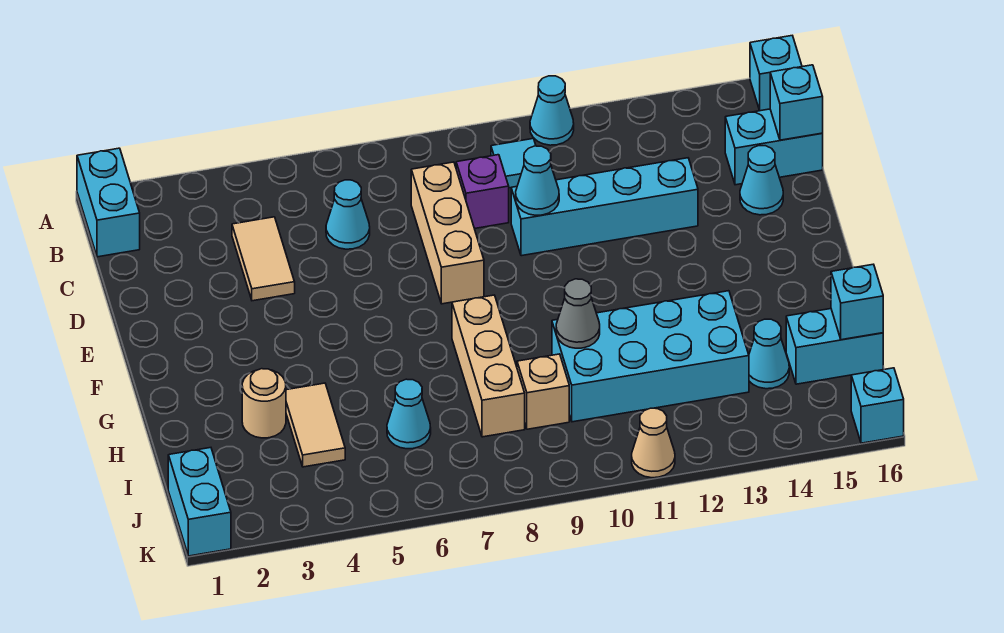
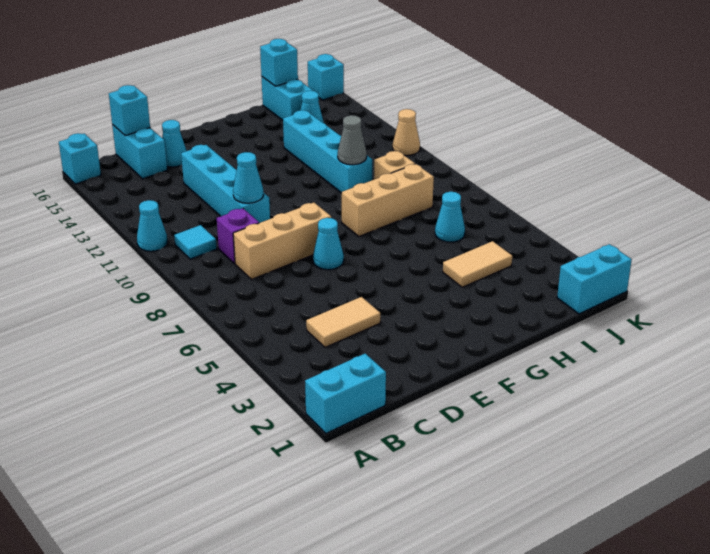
cyan 1x1 cone [326,180,370,249] -> cyan 1x1 cone moved to [313,218,344,270]
tan 1x1 round brick [242,369,286,438] -> none
cyan 2x4 brick [552,291,749,422] -> cyan 1x4 brick [283,110,372,193]

